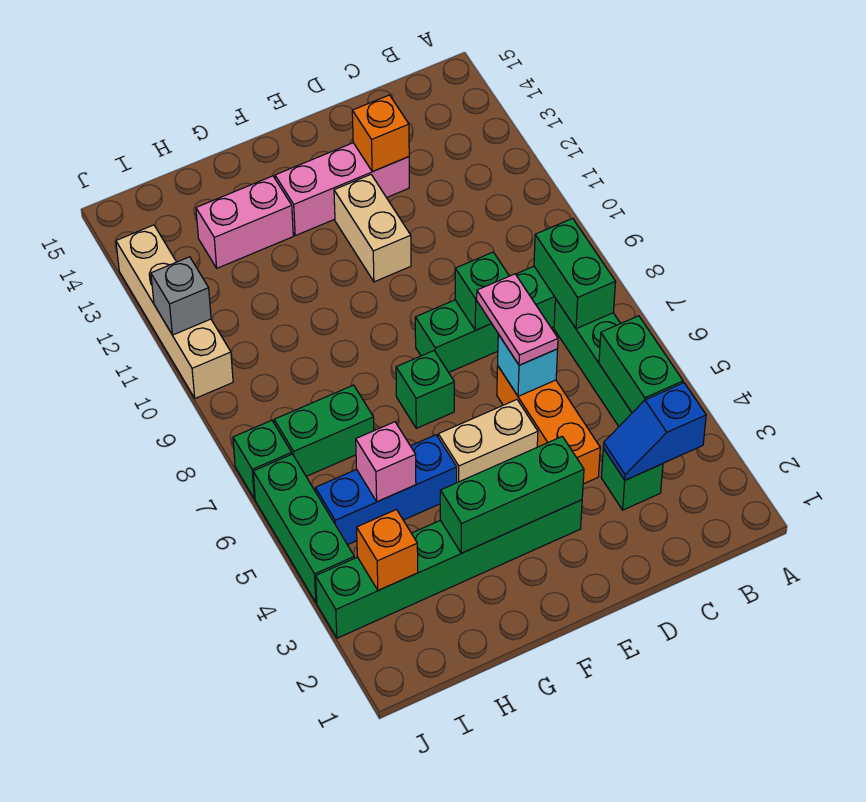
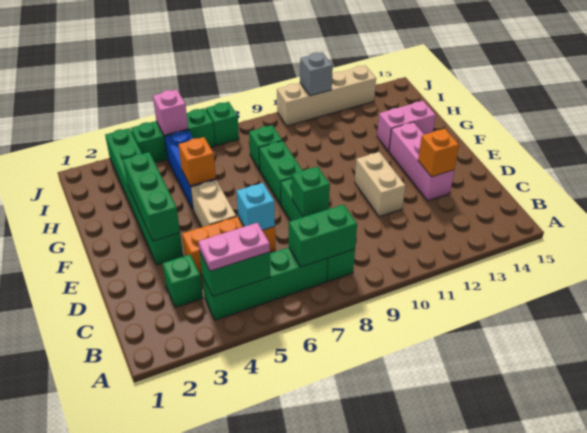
blue 1x2 slope [603,383,706,480] -> none
pink 1x2 plate [477,274,558,365] -> pink 1x2 plate moved to [198,223,270,271]
tan 1x2 brick [334,175,411,282] -> tan 1x2 brick turned to [355,152,406,217]
green 1x1 brick [396,351,454,428] -> green 1x1 brick moved to [249,125,282,170]
pink 1x2 brick [196,176,293,268] -> pink 1x2 brick turned to [377,101,436,151]
pink 1x1 brick [356,422,416,502] -> pink 1x1 brick moved to [153,90,188,135]
green 1x2 brick [274,385,374,476] -> green 1x2 brick moved to [259,141,303,204]
orange 1x1 brick [357,510,418,590] -> orange 1x1 brick moved to [179,137,216,186]

